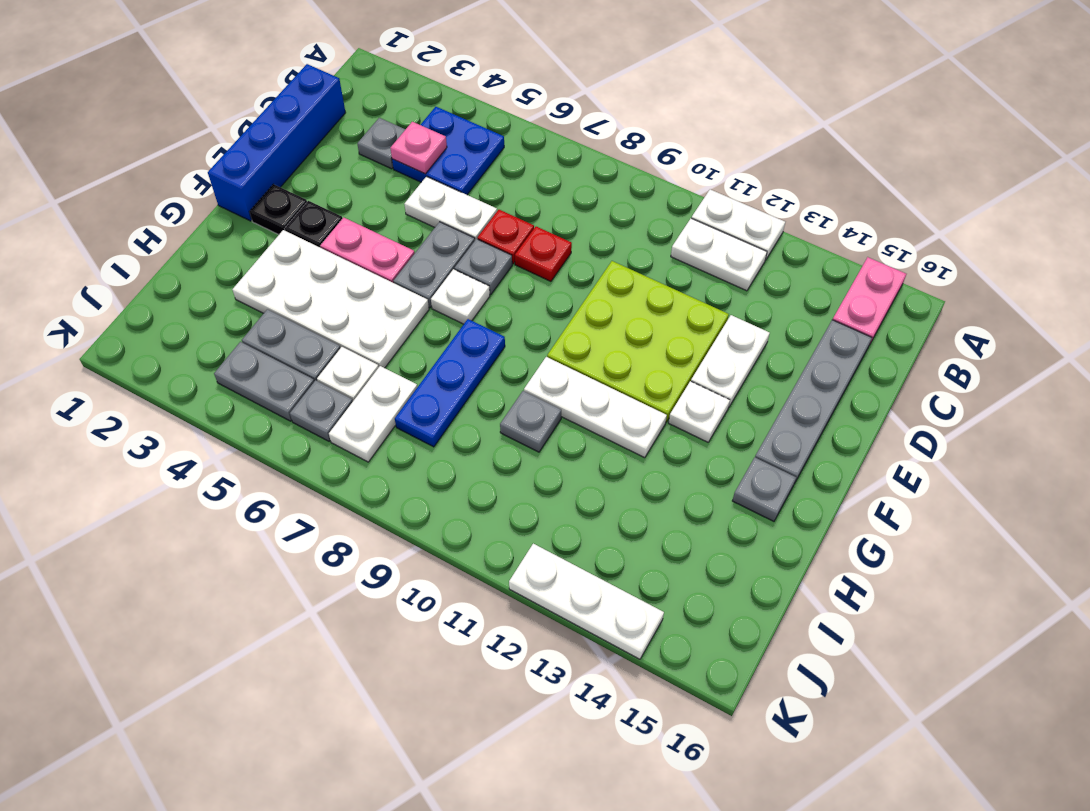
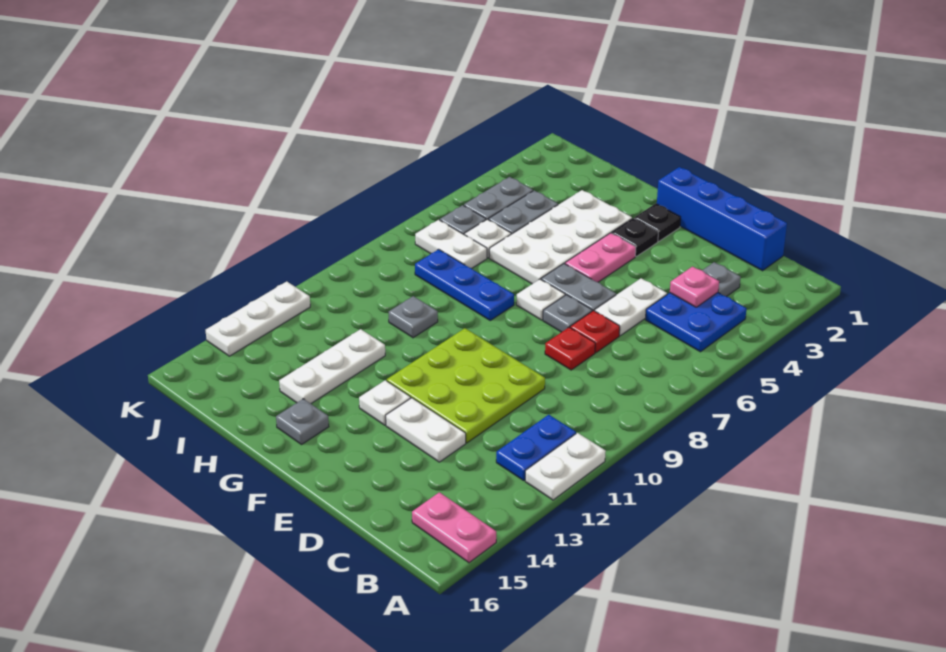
white 1x2 plate [671,218,767,291] -> blue 1x2 plate [496,415,576,480]
grey 1x4 plate [755,320,872,484] -> none
white 1x3 plate [524,357,667,458] -> white 1x3 plate moved to [279,329,385,404]

